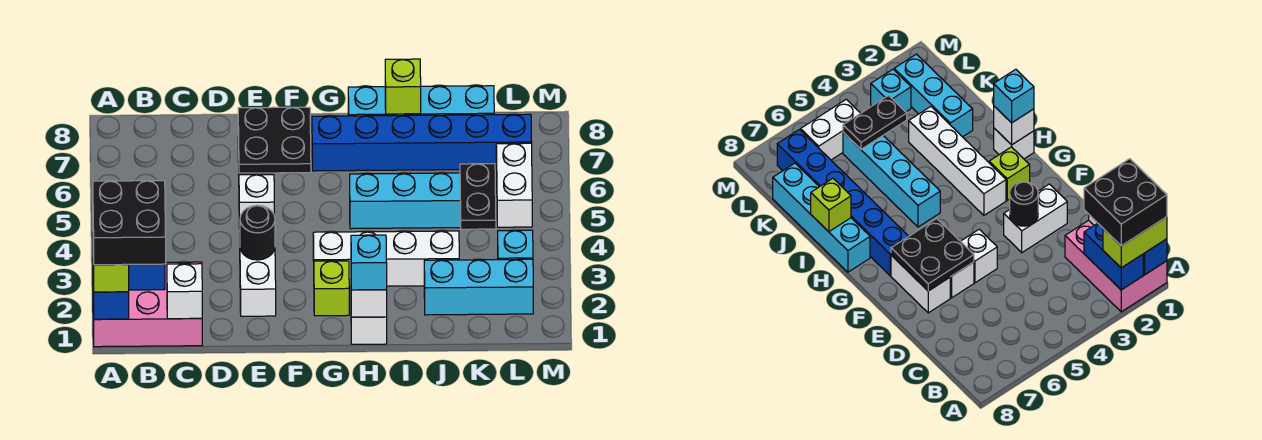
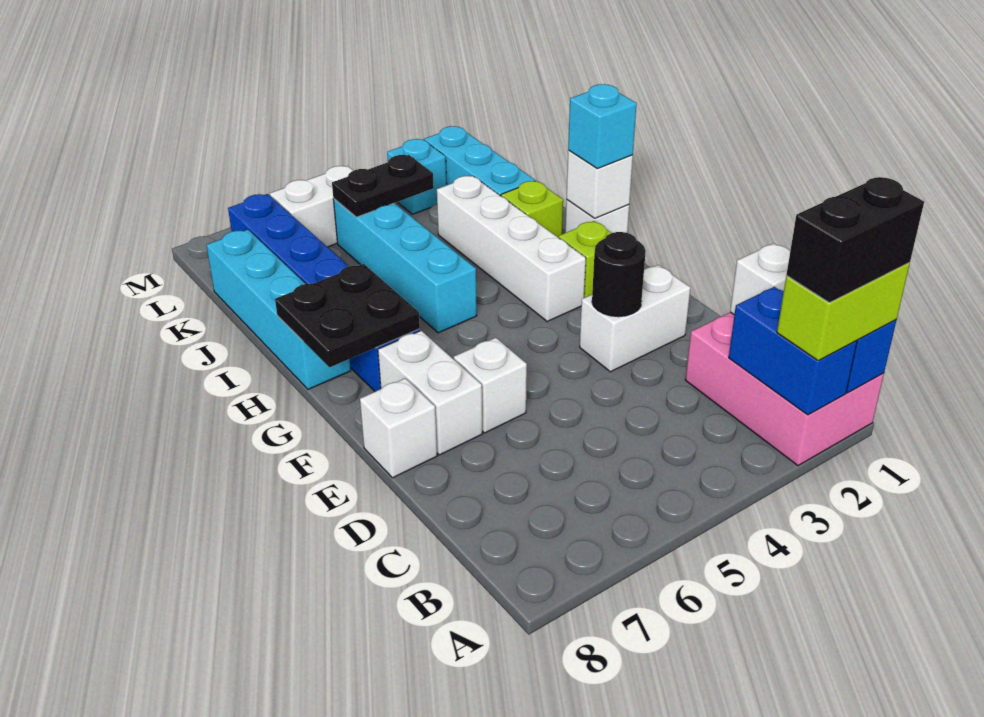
black 2x2 brick [93,181,166,265] -> black 1x2 brick [786,177,924,303]
white 1x1 brick [239,175,274,229] -> white 1x1 brick moved to [360,378,437,478]
black 2x2 plate [238,107,311,173] -> black 2x2 plate moved to [275,264,420,367]
lime 1x1 brick [385,59,421,114] -> lime 1x1 brick moved to [501,181,563,237]

